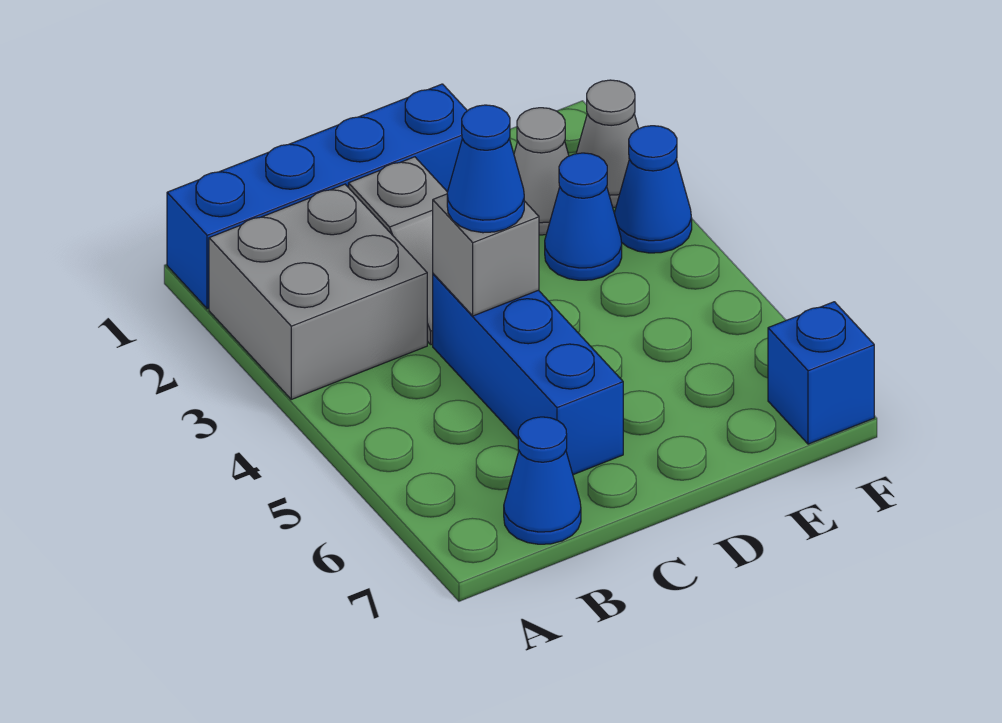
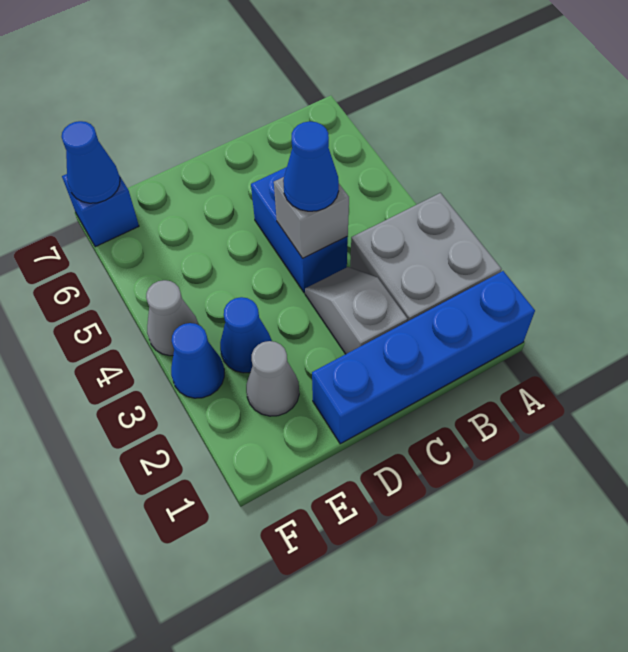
blue 1x1 cone [504,417,581,544] -> blue 1x1 cone moved to [62,121,120,203]
blue 1x3 brick [433,274,623,475] -> blue 1x2 brick [251,167,348,292]
grey 1x1 cone [576,80,639,207] -> grey 1x1 cone moved to [146,280,198,356]

